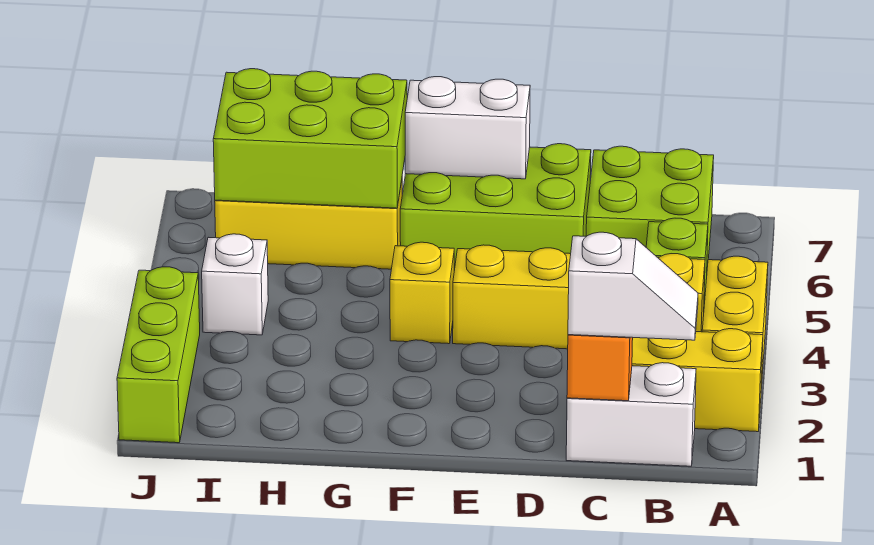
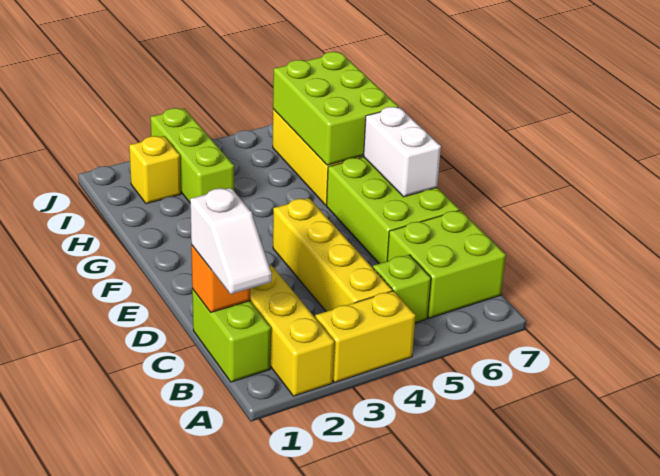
white 1x2 brick [566,363,696,466] -> lime 1x2 brick [192,289,271,382]
yellow 1x1 brick [390,242,454,344] -> yellow 1x1 brick moved to [129,136,181,204]
white 1x1 brick [202,234,268,335] -> none
lime 1x3 brick [117,267,200,443] -> lime 1x3 brick turned to [150,108,234,202]

